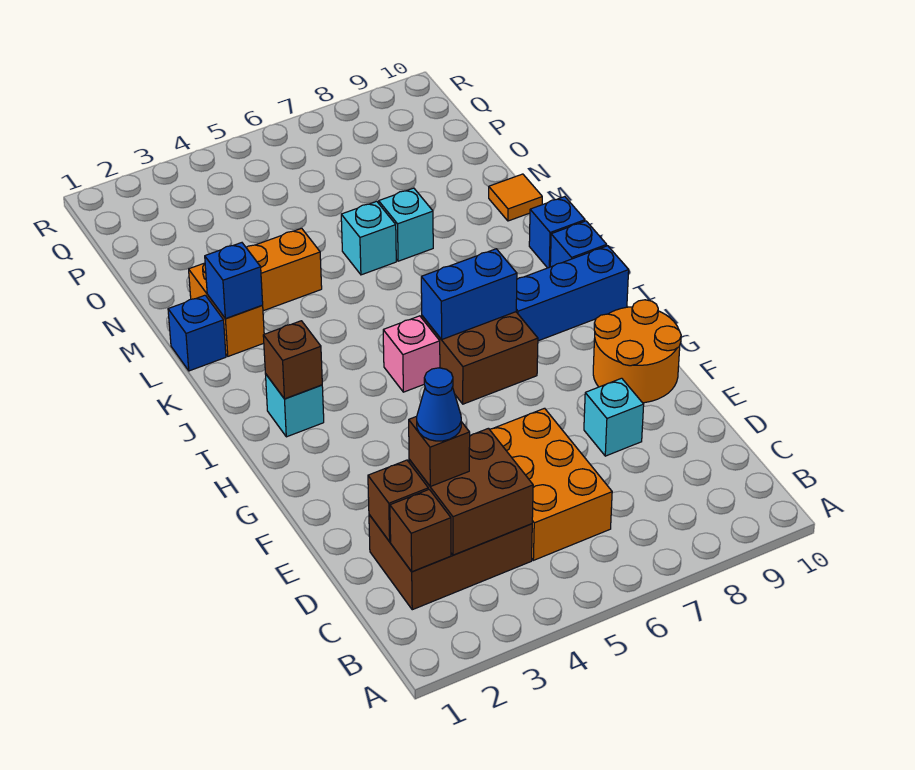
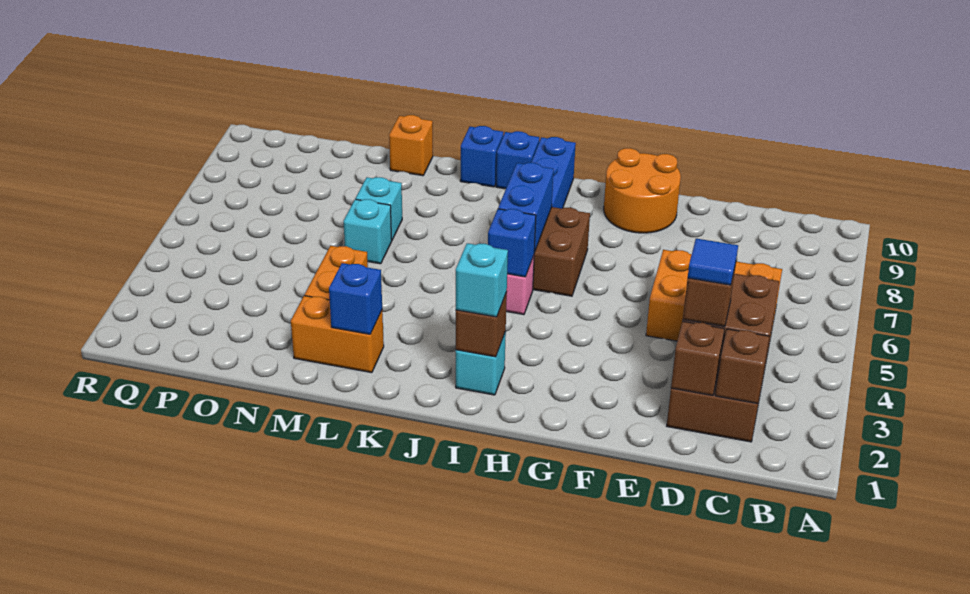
blue 1x1 cone [417,368,461,441] -> blue 1x1 tile [688,239,738,285]
cyan 1x1 brick [584,378,644,456] -> cyan 1x1 brick moved to [456,243,508,317]
blue 1x1 brick [168,295,226,371] -> blue 1x1 brick moved to [488,209,536,277]
orange 1x1 tile [489,174,542,221] -> orange 1x1 brick [389,115,433,176]

